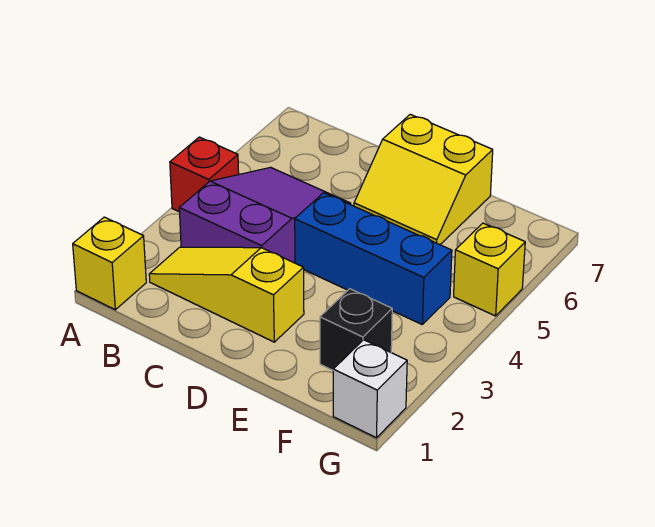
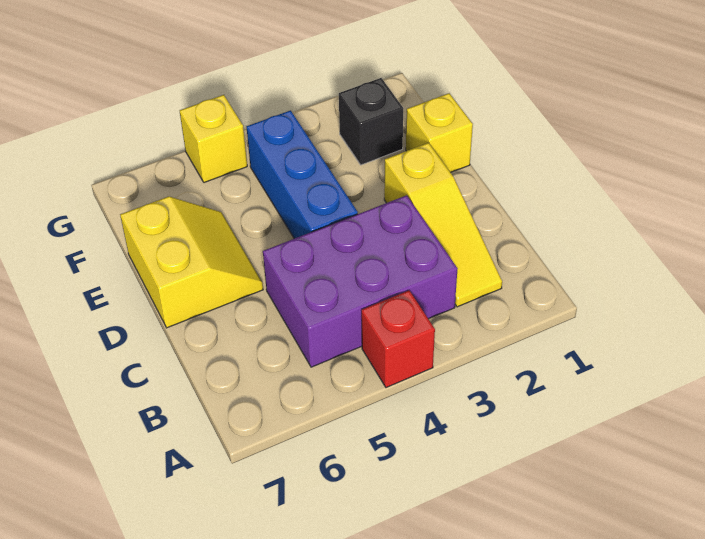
yellow 1x1 brick [73,217,146,310] -> yellow 1x1 brick moved to [406,93,473,173]
purple 2x3 slope [179,167,351,263] -> purple 2x3 brick [263,195,458,367]
white 1x1 brick [333,340,407,438] -> none

